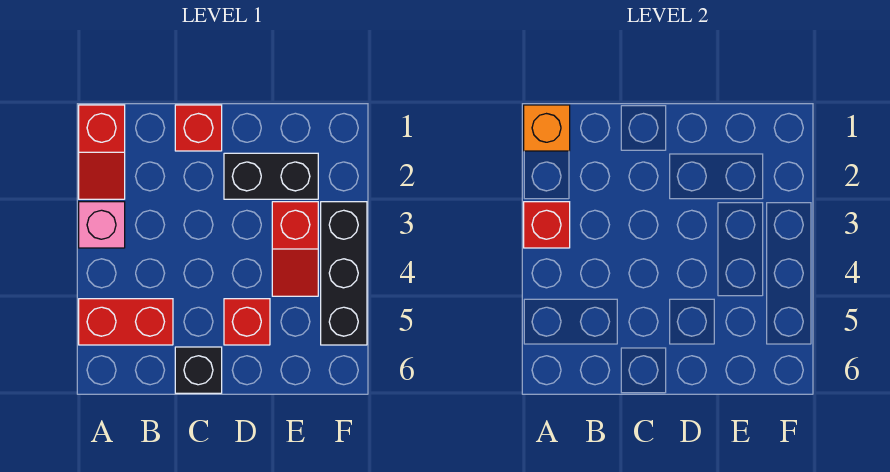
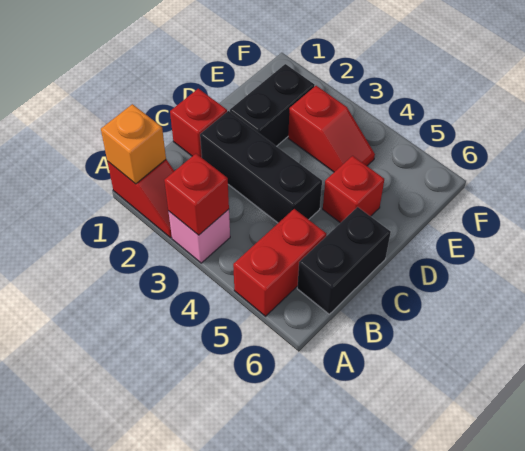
black 1x1 brick [175,347,222,393] -> black 1x2 brick [297,207,391,314]
black 1x3 brick [321,202,367,345] -> black 1x3 brick moved to [200,111,322,223]

